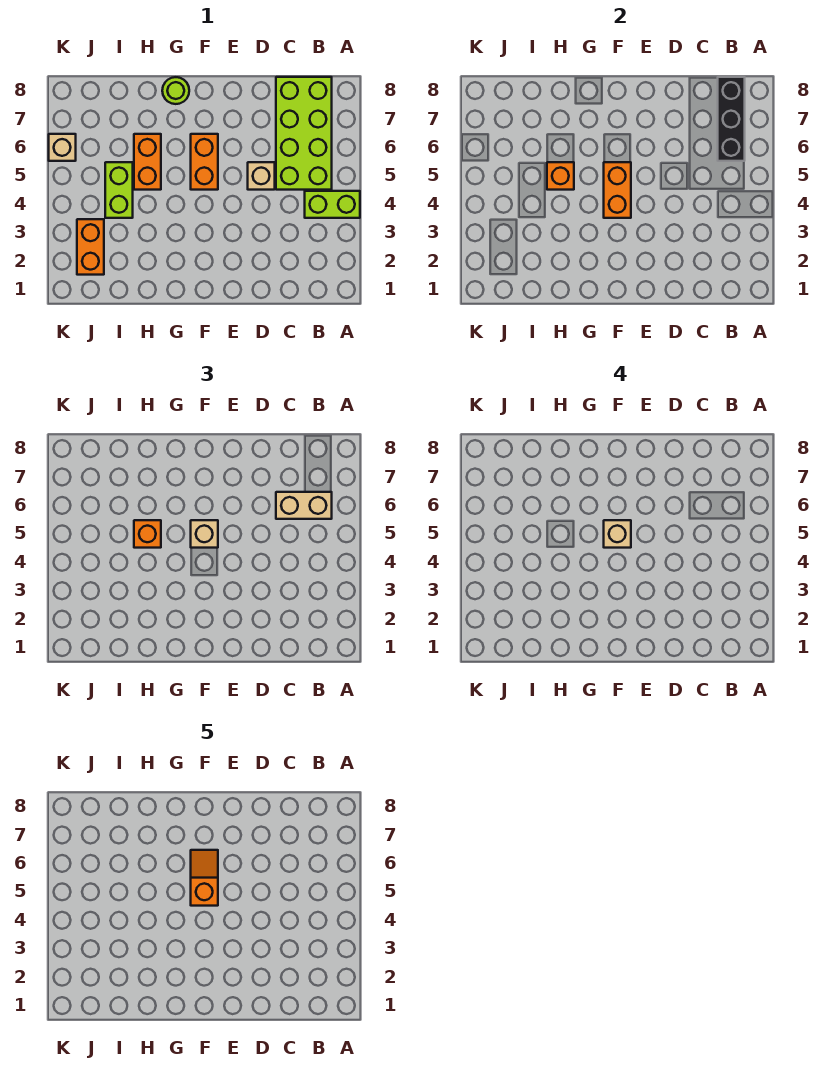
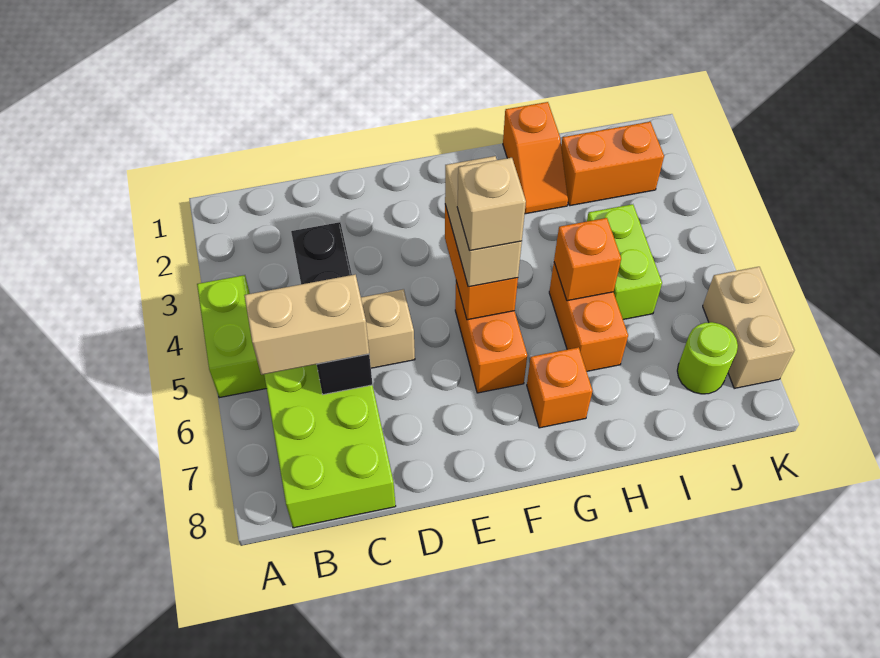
lime 1x2 brick [305,191,360,218] -> lime 1x2 brick turned to [197,275,267,398]
black 1x3 brick [718,77,745,161] -> black 1x3 brick moved to [291,222,372,395]
tan 1x1 brick [191,520,218,548] -> tan 1x2 brick [445,156,522,287]
orange 1x2 slope [191,850,218,906] -> orange 1x2 slope moved to [503,102,568,214]
lime 1x1 round brick [162,77,189,104] -> lime 1x1 round brick moved to [677,322,738,394]
orange 1x1 brick [134,520,161,548] -> orange 1x1 brick moved to [527,347,592,428]
orange 1x2 brick [77,219,104,275] -> orange 1x2 brick turned to [561,122,664,206]
tan 1x1 brick [49,134,76,161] -> tan 1x2 brick [703,267,794,388]

